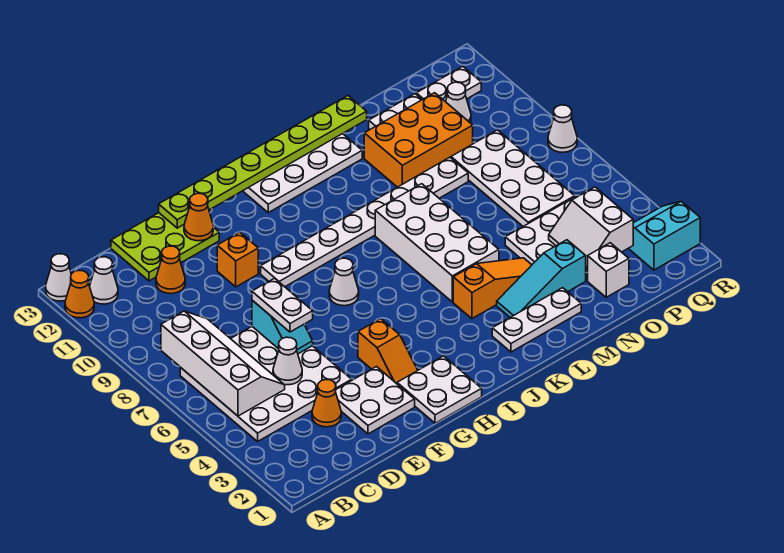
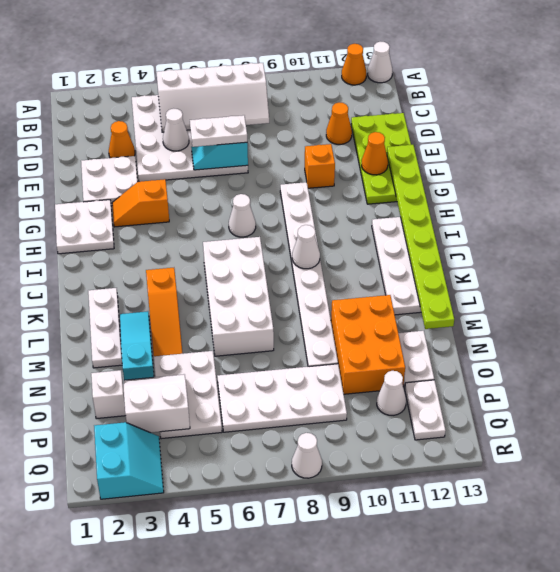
white 1x1 cone [90,257,118,304] -> white 1x1 cone moved to [292,225,320,269]
lime 2x3 plate [111,213,219,281] -> lime 2x4 plate [351,113,411,204]
white 2x4 brick [375,184,499,302] -> white 2x4 brick turned to [203,237,274,356]

